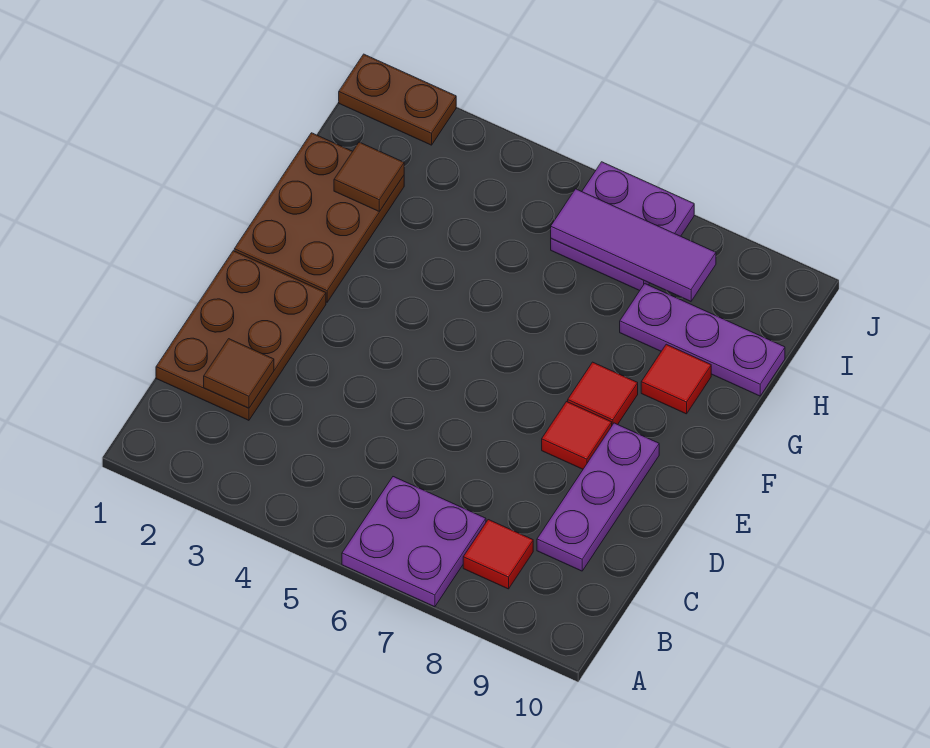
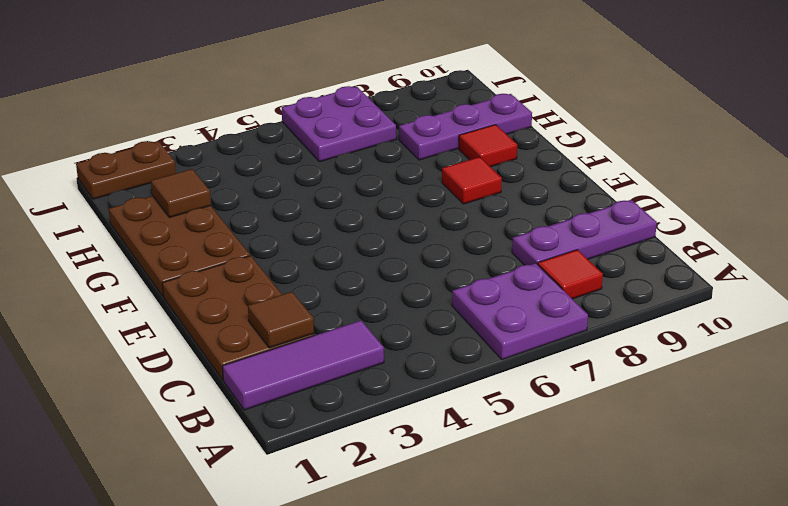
purple 1x3 plate [537,423,659,571] -> purple 1x3 plate turned to [512,200,657,265]
red 1x1 tile [542,402,612,469] -> none
purple 1x3 tile [551,189,716,301] -> purple 1x3 tile moved to [222,321,384,410]

